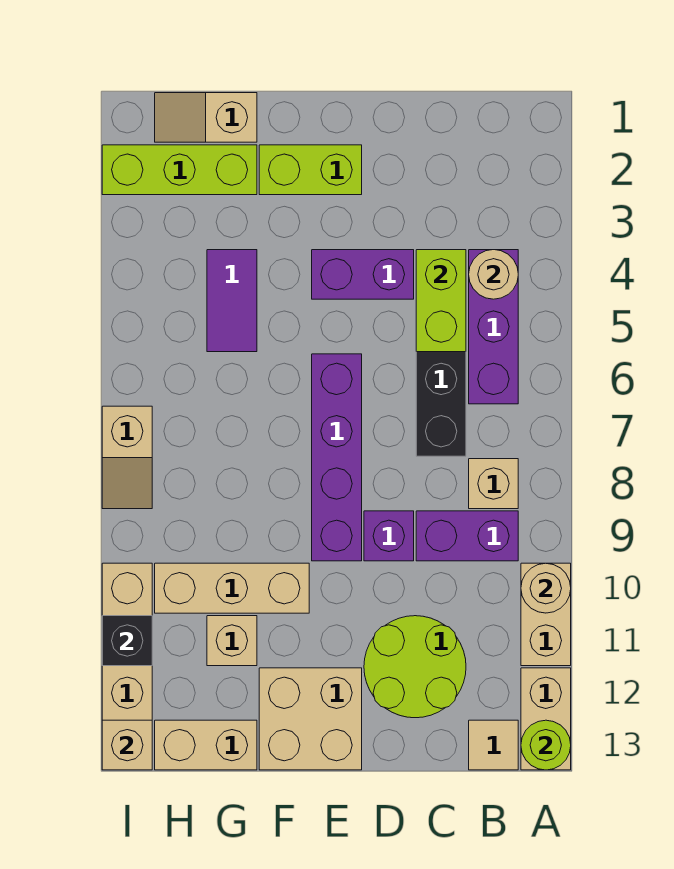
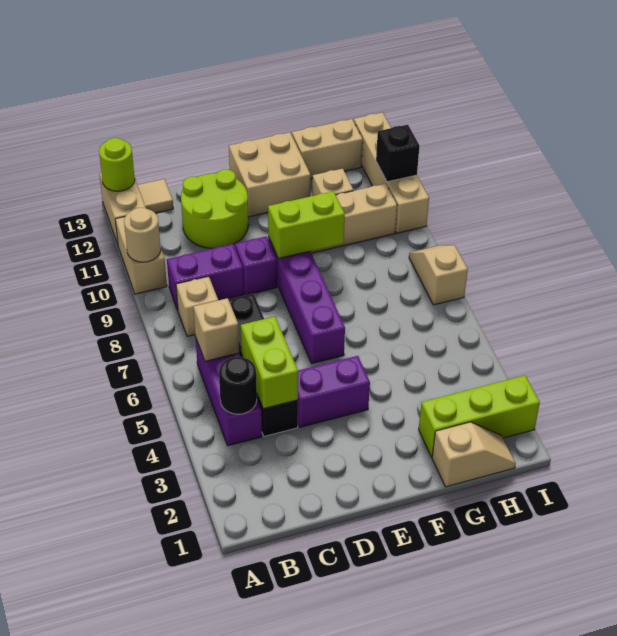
tan 1x1 round brick [469,250,518,299] -> black 1x1 round brick [219,357,257,414]
lime 1x2 brick [259,145,362,195] -> lime 1x2 brick moved to [268,191,345,259]
purple 1x2 tile [207,250,257,352] -> none
tan 1x1 brick [102,720,152,770] -> tan 1x1 brick moved to [194,298,239,361]

